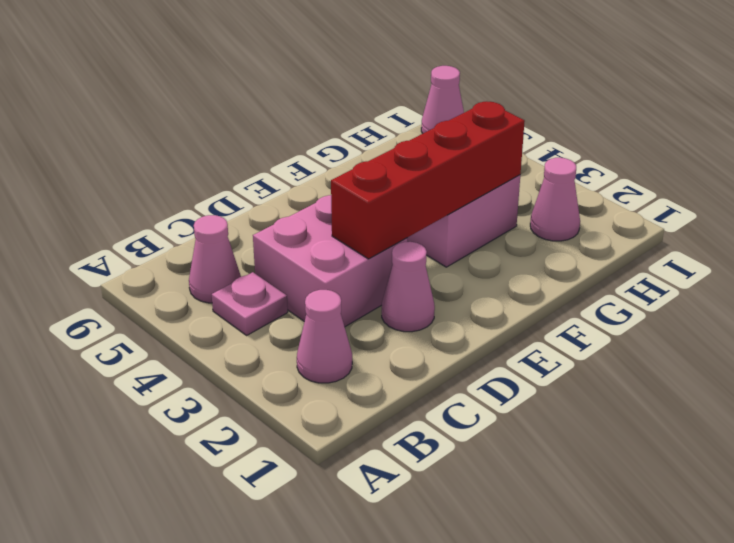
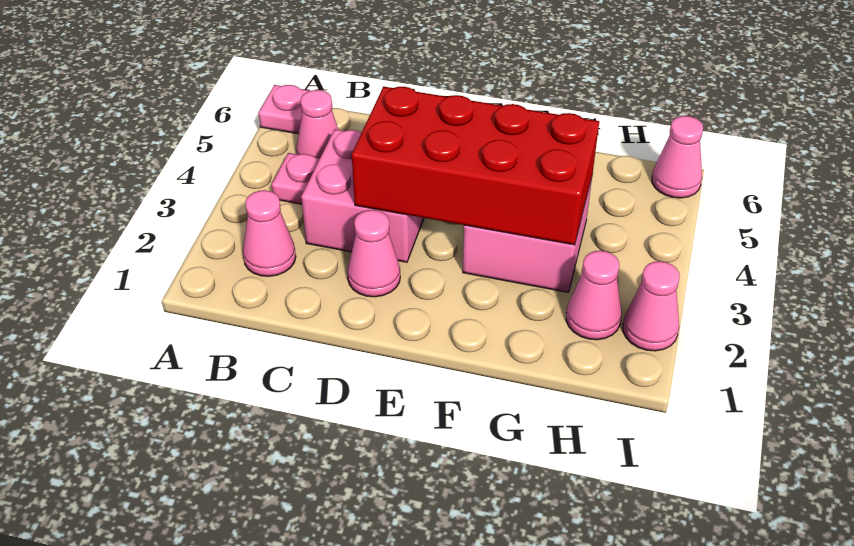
none -> pink 1x1 plate [259,85,309,134]
red 1x4 brick [331,102,525,259] -> red 2x4 brick [352,87,599,245]
none -> pink 1x1 cone [623,261,680,351]

